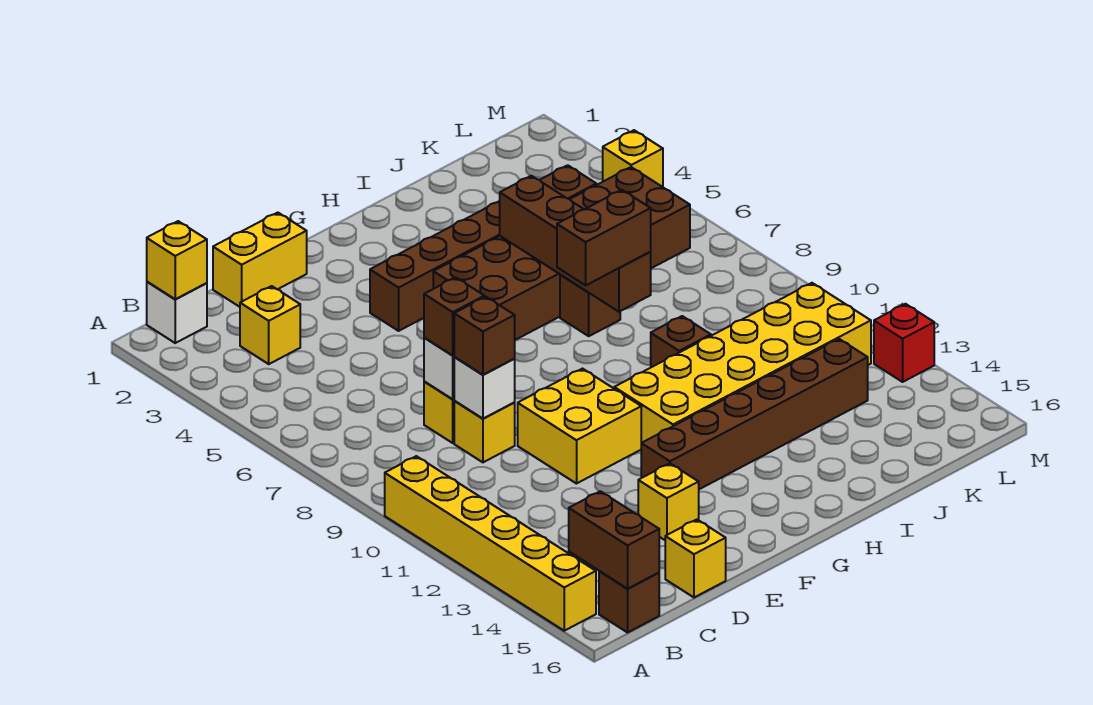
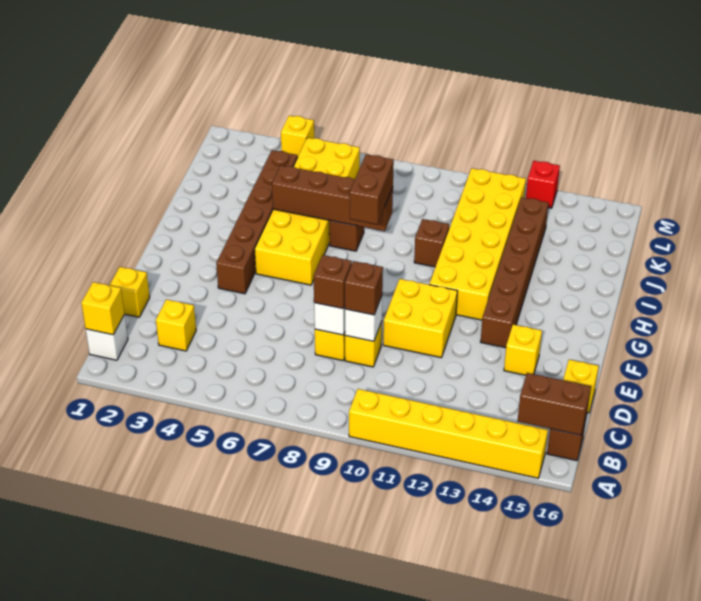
yellow 1x2 brick [213,213,307,307] -> yellow 1x1 brick [110,267,150,317]
brown 2x6 brick [433,167,690,340] -> yellow 2x6 brick [255,138,360,285]

